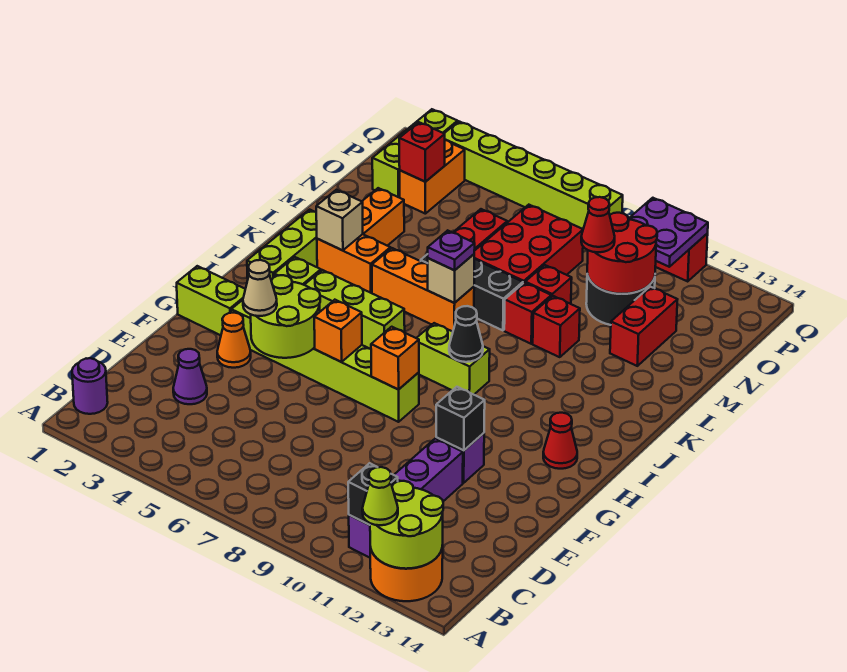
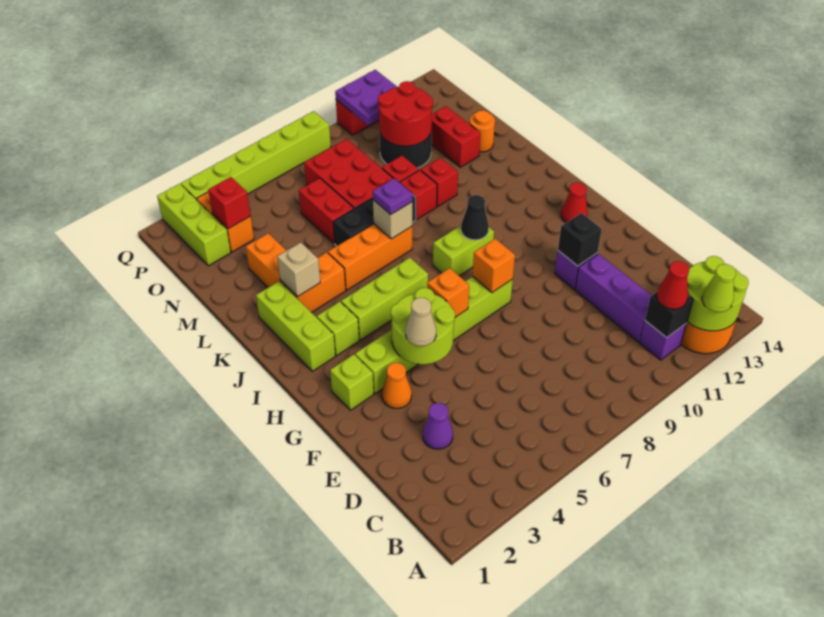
purple 1x1 round brick [72,358,108,414] -> none
lime 1x2 brick [177,266,245,335] -> lime 1x1 brick [330,354,374,410]
none -> orange 1x1 round brick [470,110,495,152]
red 1x1 cone [581,197,615,252] -> red 1x1 cone moved to [657,261,689,309]

